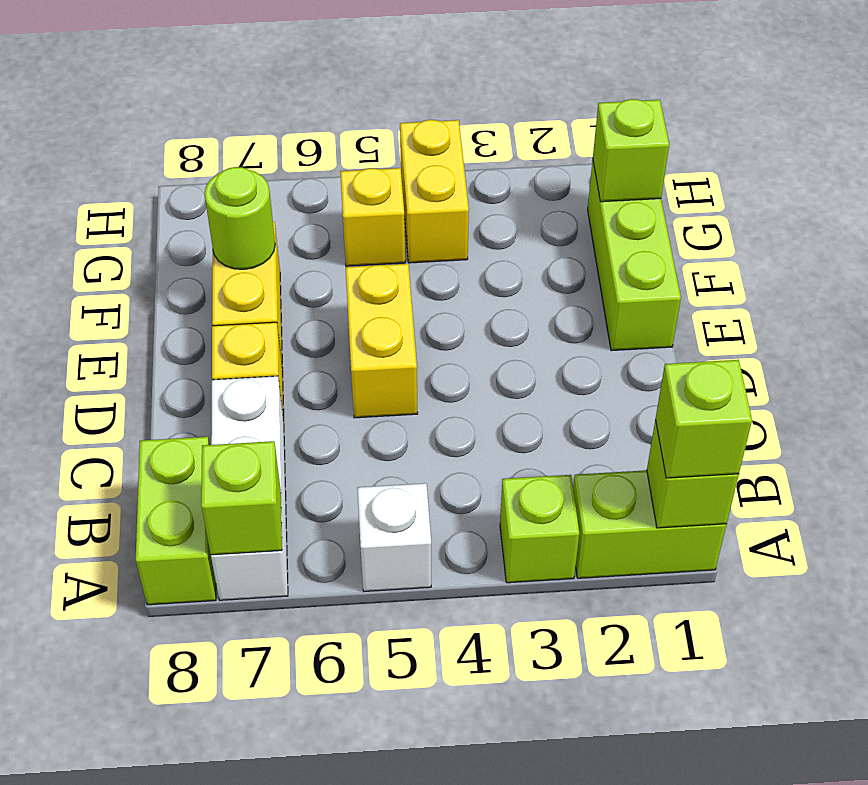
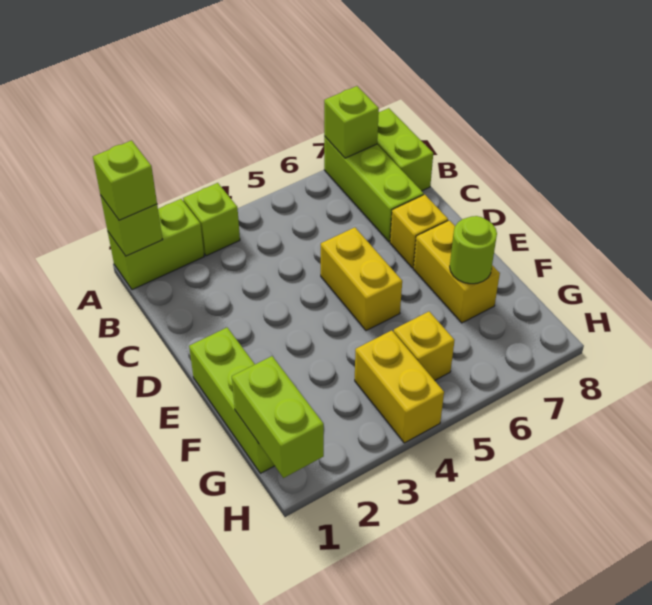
white 1x1 brick [357,483,431,591] -> none
white 1x3 brick [211,376,288,600] -> lime 1x3 brick [324,137,424,242]
lime 1x1 brick [593,99,669,202] -> lime 1x2 brick [232,356,324,478]

